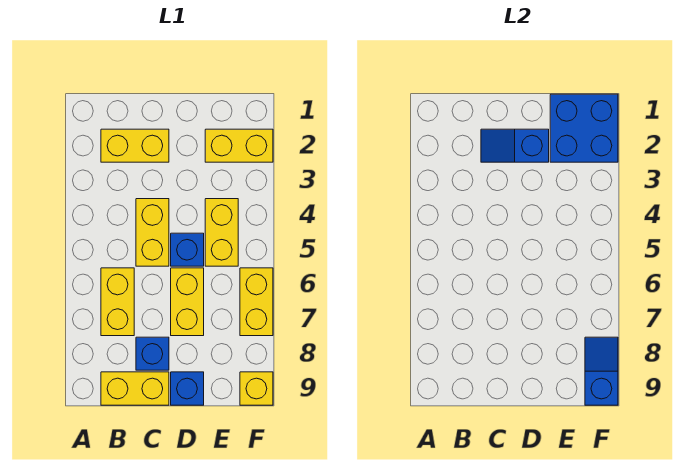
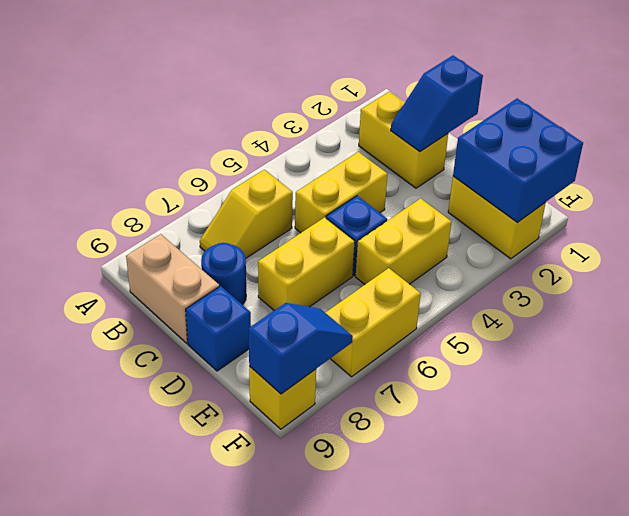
yellow 1x2 brick [101,268,134,336] -> yellow 1x2 slope [200,170,293,258]
yellow 1x2 brick [101,372,169,405] -> tan 1x2 brick [126,234,219,343]
blue 1x2 slope [481,129,549,162] -> blue 1x2 slope turned to [391,56,483,152]
blue 1x1 brick [136,337,169,370] -> blue 1x1 round brick [201,243,246,305]

